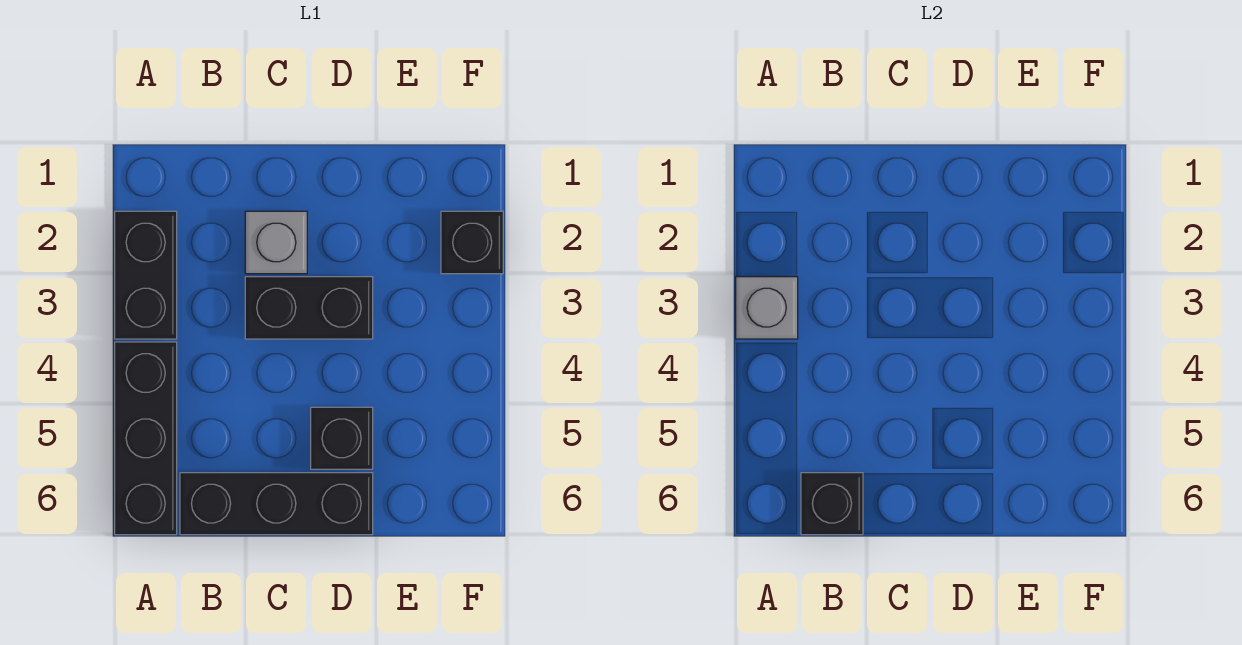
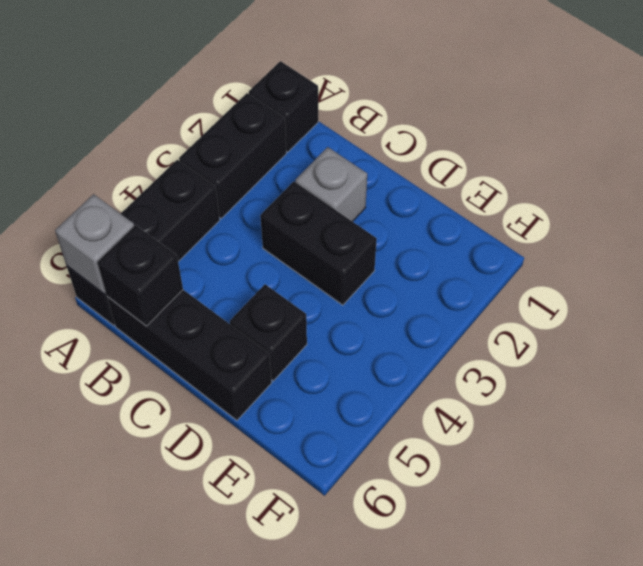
grey 1x1 brick [736,277,798,339] -> grey 1x1 brick moved to [55,194,134,294]
black 1x1 brick [441,211,503,274] -> black 1x1 brick moved to [249,61,318,152]

